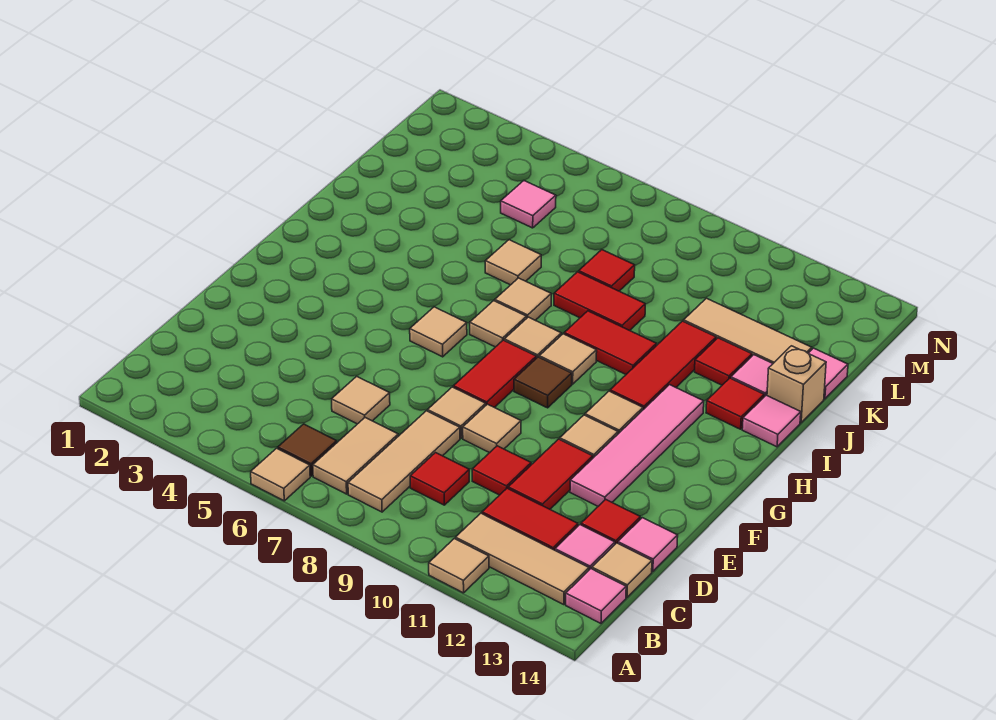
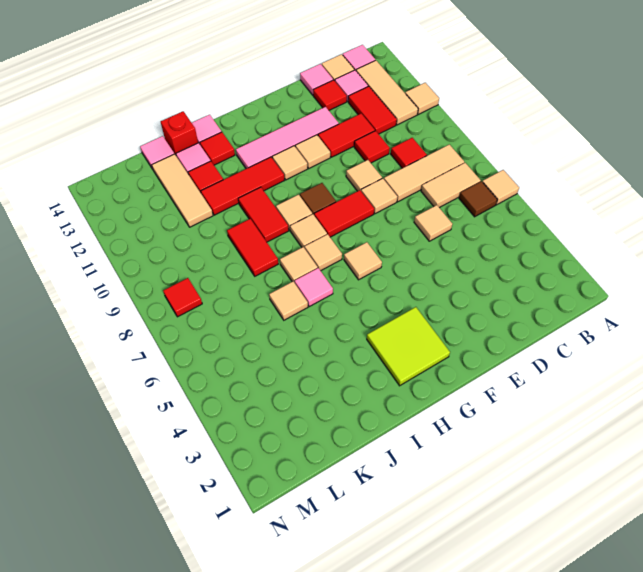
none -> lime 2x2 tile [367,307,450,386]
tan 1x1 brick [767,346,826,423] -> red 1x1 brick [161,111,198,155]
red 1x1 tile [579,250,635,291] -> red 1x1 tile moved to [163,278,202,317]
pink 1x1 tile [501,181,556,228] -> pink 1x1 tile moved to [295,268,333,307]

